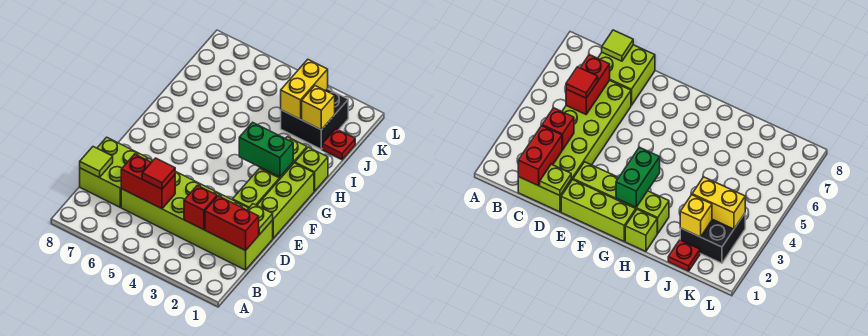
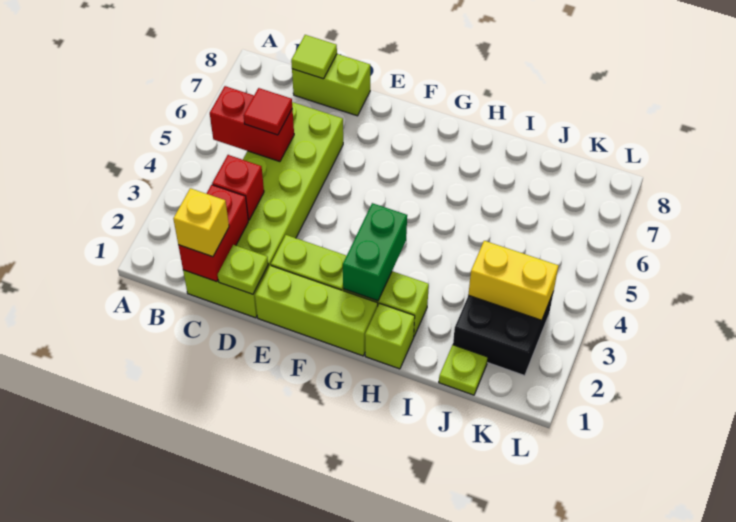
red 1x2 brick [121,154,175,209] -> red 1x2 brick turned to [210,86,294,162]
lime 2x2 brick [80,137,147,207] -> lime 1x2 brick [292,54,370,116]
red 1x1 plate [322,129,355,160] -> lime 1x1 plate [439,345,488,395]
yellow 1x1 brick [302,86,335,130] -> yellow 1x1 brick moved to [173,188,229,257]

